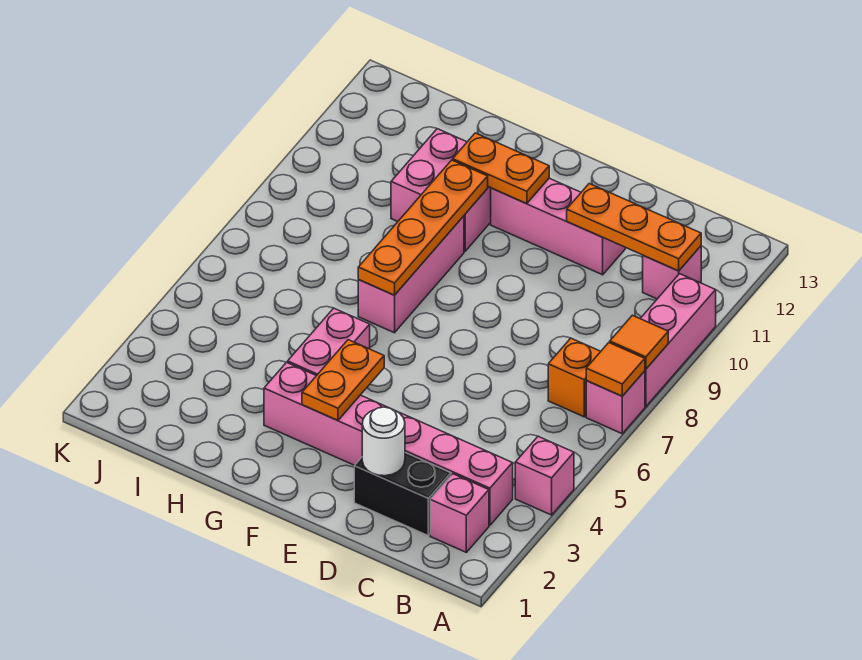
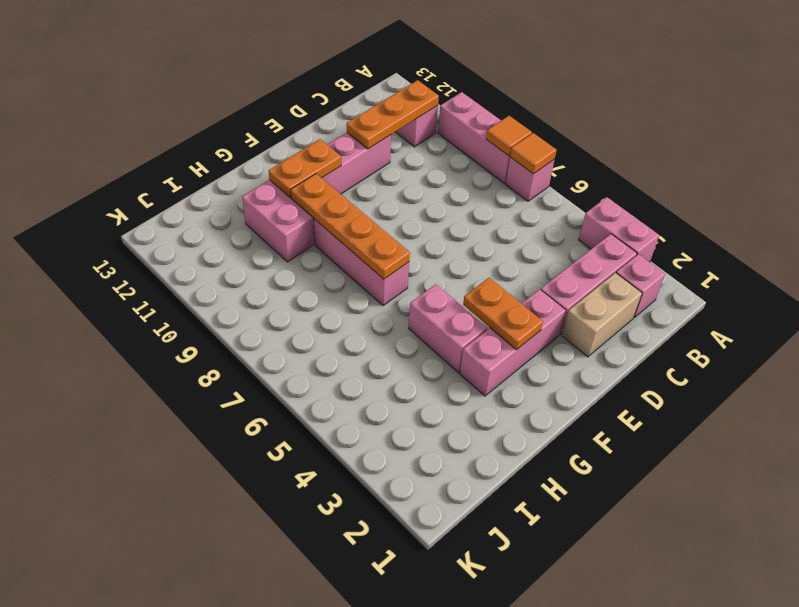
pink 1x1 brick [515,436,574,515] -> pink 1x2 brick [579,197,659,262]
orange 1x1 brick [548,338,601,417] -> none
black 1x2 brick [354,453,451,535] -> tan 1x2 brick [562,273,642,357]
white 1x1 round brick [362,407,405,476] -> none

